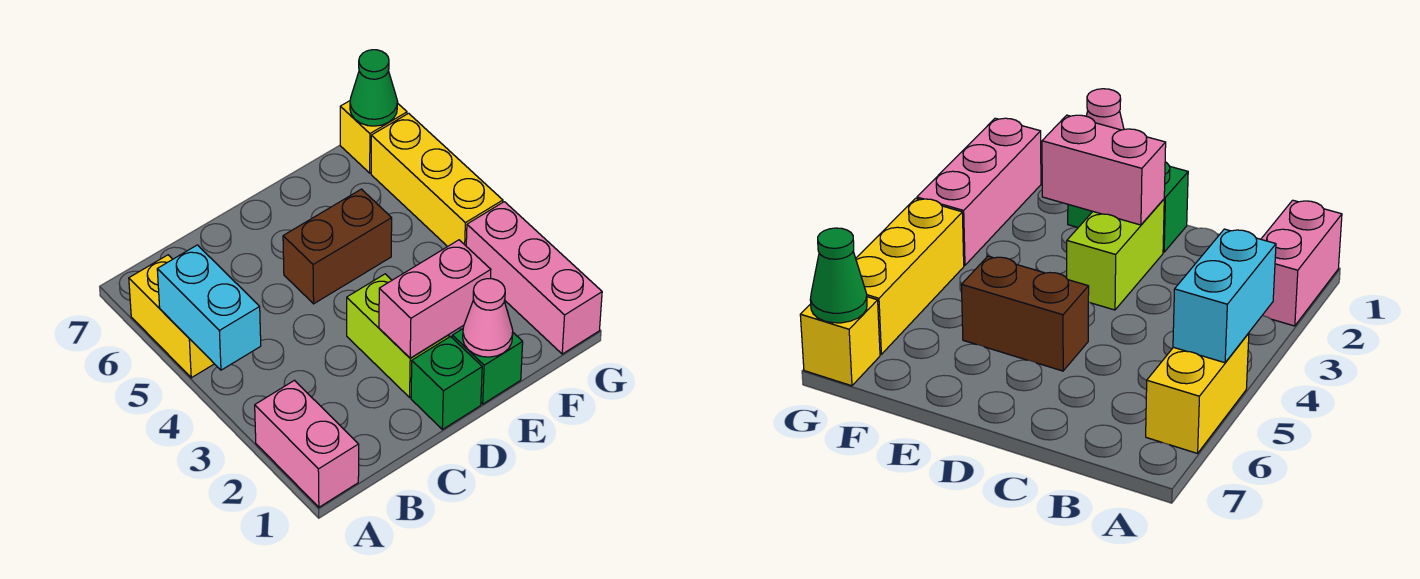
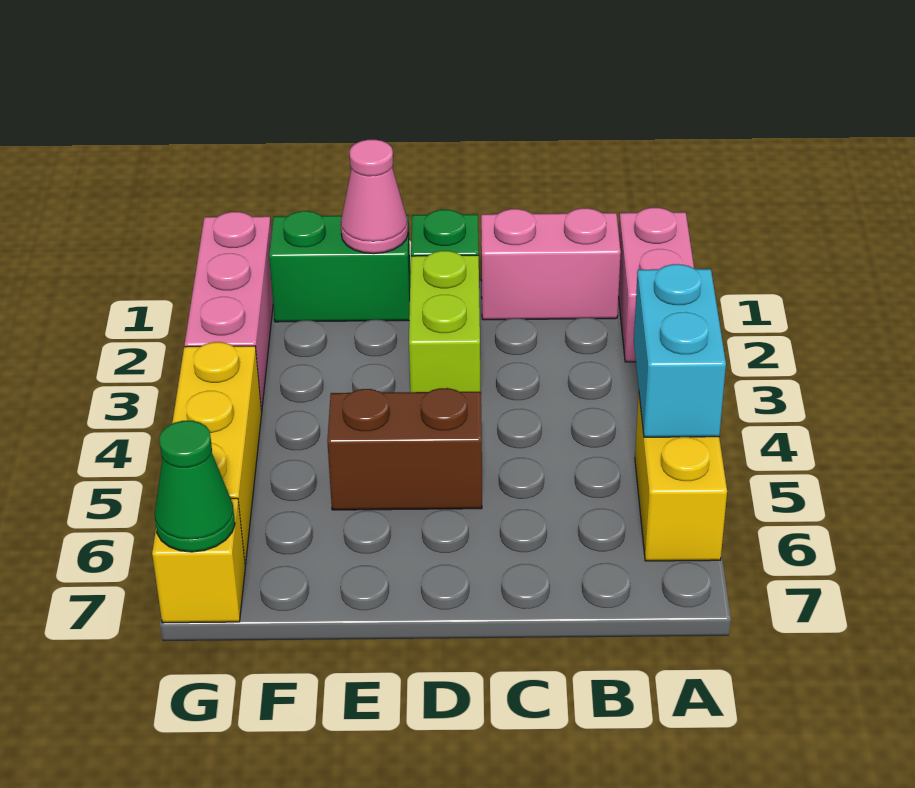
pink 1x2 brick [379,240,491,358] -> pink 1x2 brick moved to [481,208,621,320]
green 1x1 brick [452,329,523,404] -> green 1x2 brick [269,211,410,322]

